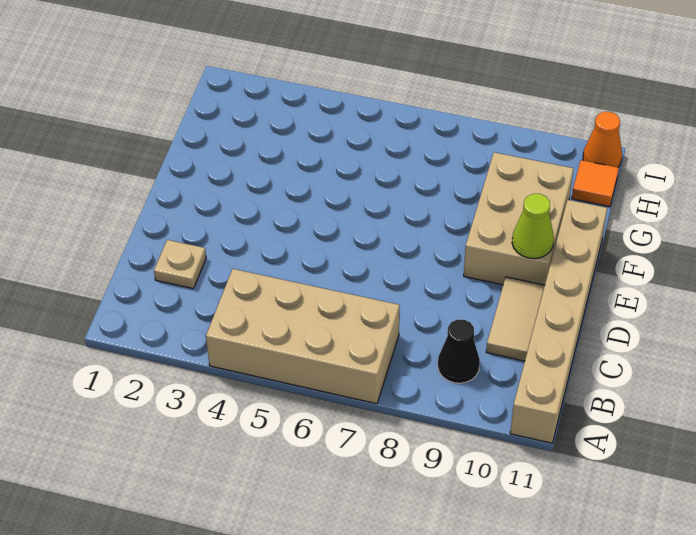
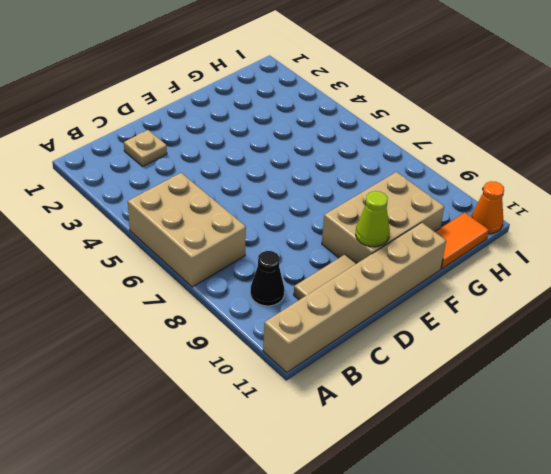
tan 2x4 brick [206,269,400,404] -> tan 2x3 brick [128,173,246,287]
orange 1x1 tile [572,160,619,207] -> orange 1x2 tile [435,213,489,269]

